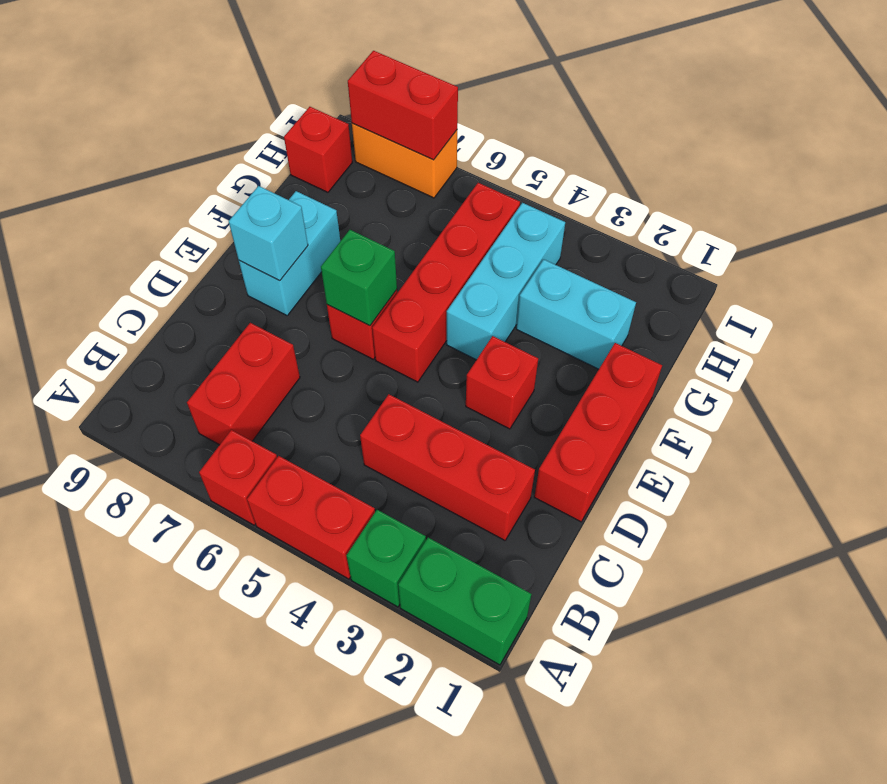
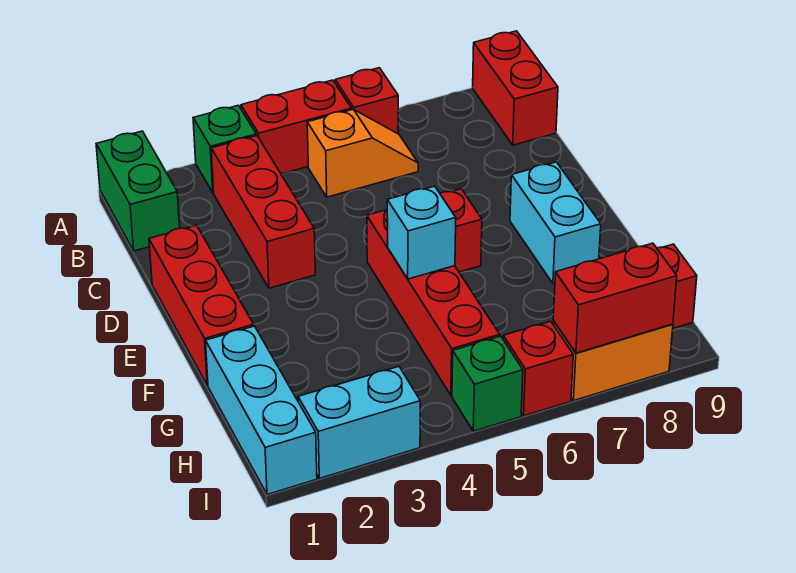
green 1x2 brick [398,538,531,665] -> green 1x2 brick turned to [96,131,180,251]
none -> orange 1x2 slope [307,109,418,197]
red 1x2 brick [187,323,300,445] -> red 1x2 brick moved to [473,31,558,145]
red 1x3 brick [360,394,535,540] -> red 1x3 brick turned to [211,136,315,288]
red 1x1 brick [466,336,538,429] -> red 1x1 brick moved to [503,321,573,416]
green 1x1 brick [321,230,397,326] -> green 1x1 brick moved to [452,336,523,431]
cyan 1x1 brick [229,186,308,281] -> cyan 1x1 brick moved to [387,186,456,279]
cyan 1x3 brick [446,203,565,360] -> cyan 1x3 brick moved to [206,326,317,494]
cyan 1x2 brick [516,260,636,369] -> cyan 1x2 brick moved to [298,367,420,478]

